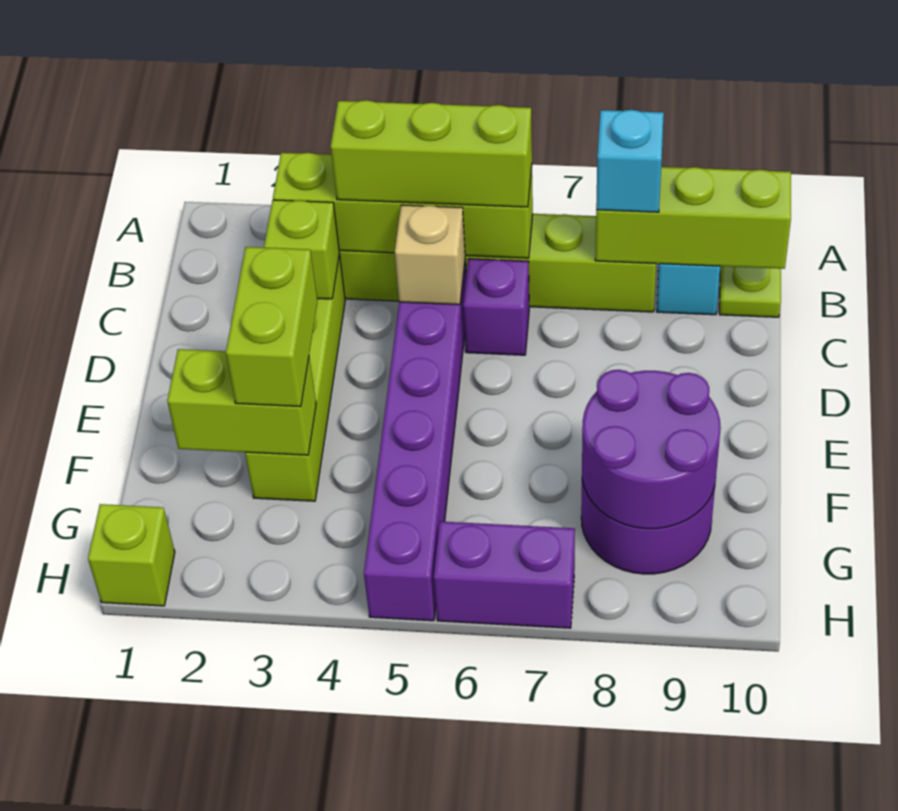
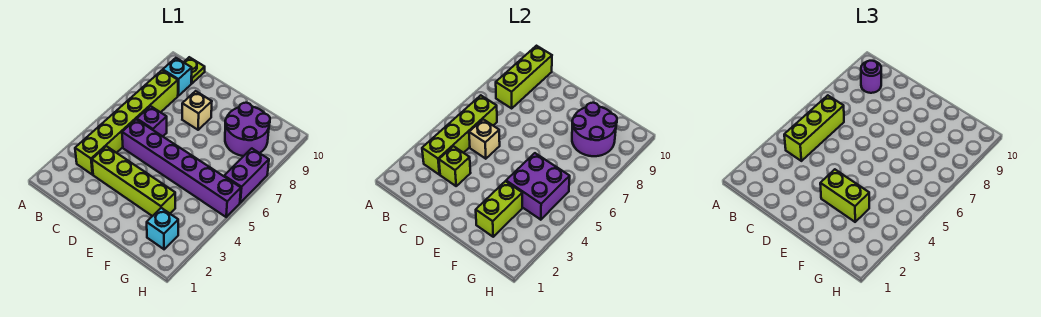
cyan 1x1 brick [596,110,664,212] -> cyan 1x1 brick moved to [147,208,178,249]
none -> purple 1x1 round brick [861,61,881,93]
none -> tan 1x1 brick [182,91,212,130]
none -> purple 2x2 brick [506,153,570,220]
lime 1x1 brick [88,504,175,606] -> none

